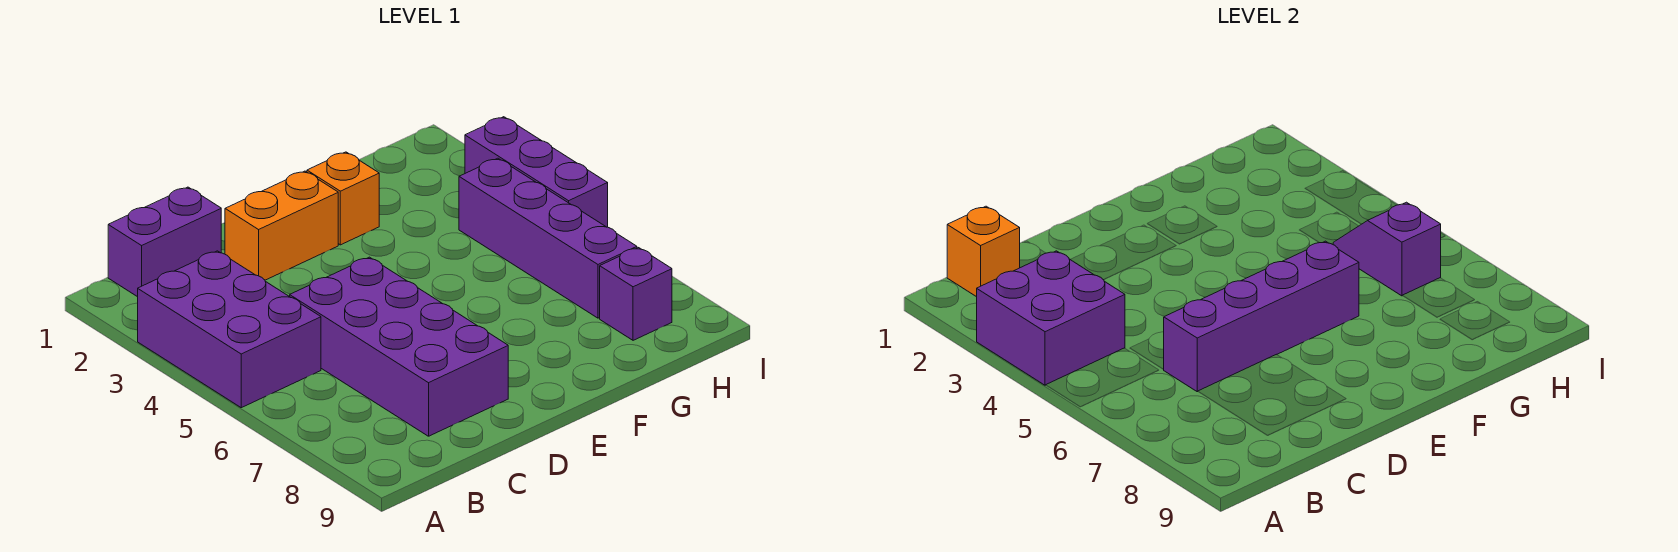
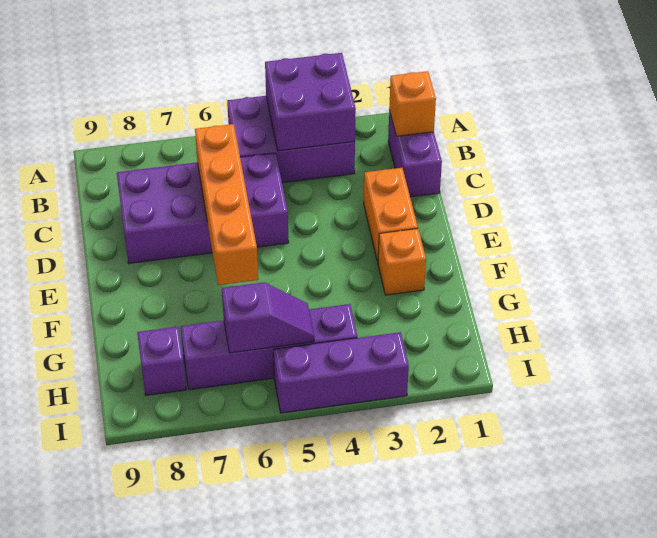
purple 1x4 brick [1163,241,1359,392] -> orange 1x4 brick [195,124,258,285]

